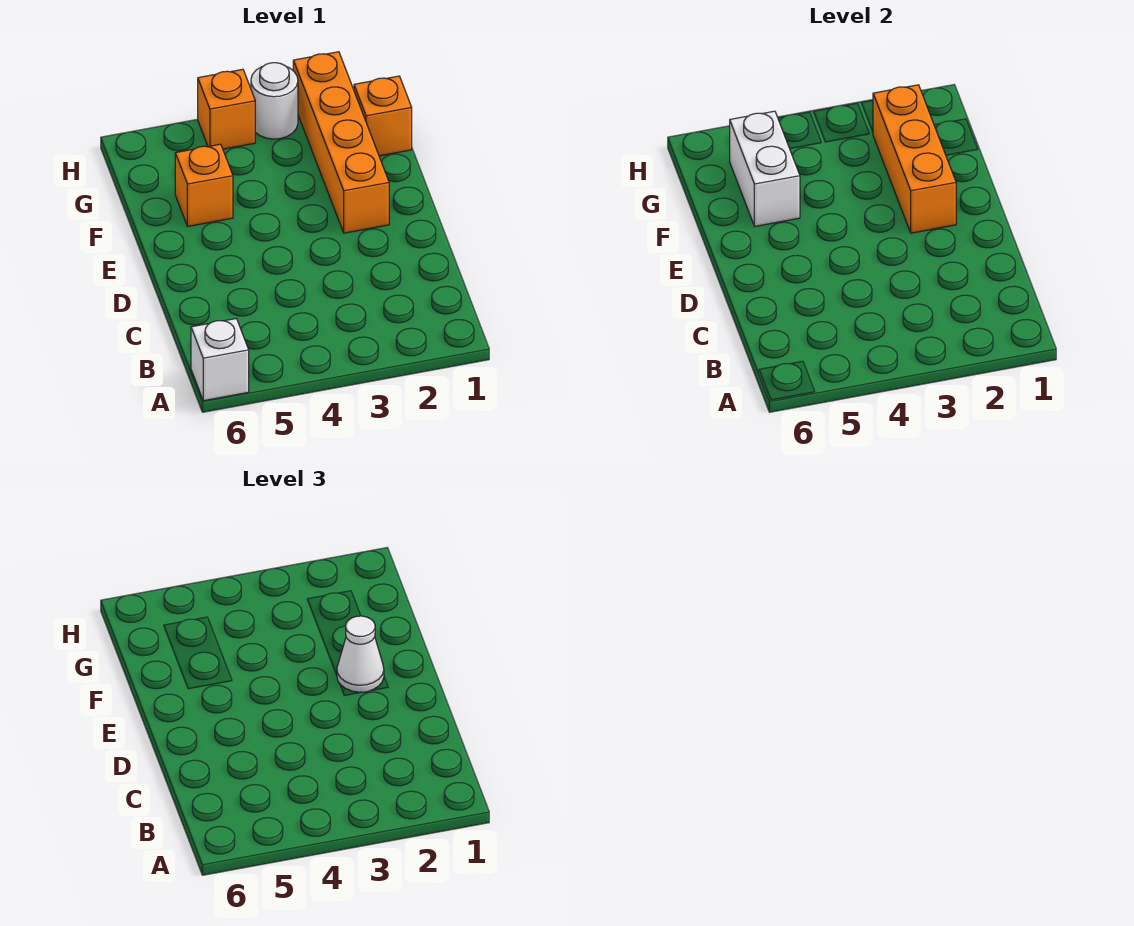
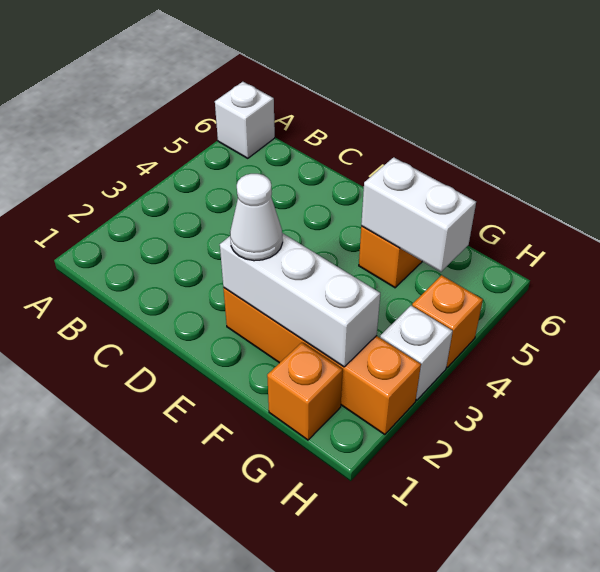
orange 1x3 brick [873,85,956,233] -> white 1x3 brick [220,233,380,367]
white 1x1 round brick [251,63,298,139] -> white 1x1 brick [380,306,453,400]

